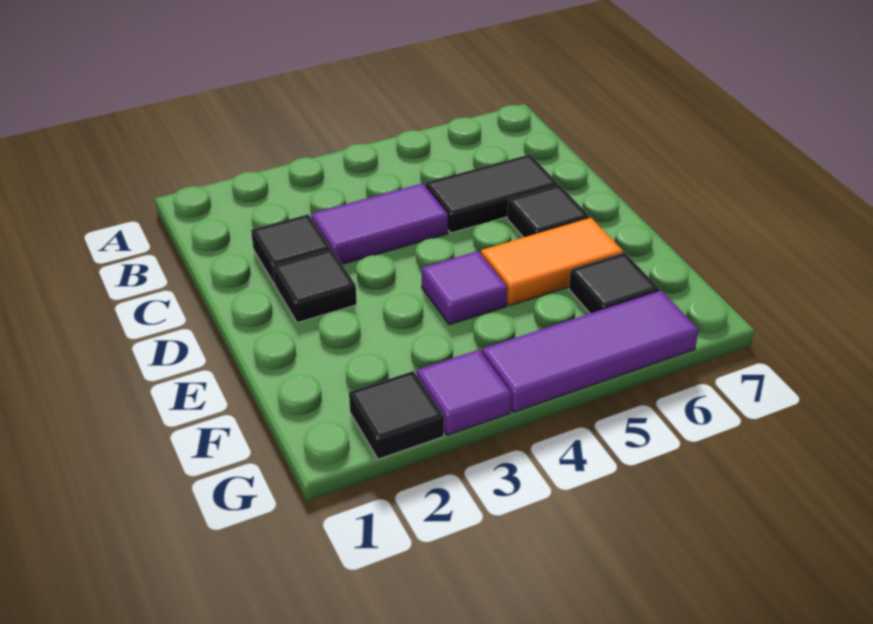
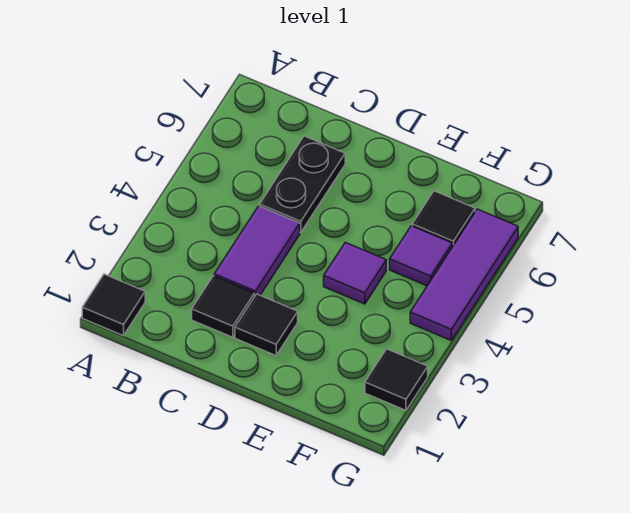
black 1x2 tile [425,154,558,233] -> black 1x2 plate [260,136,345,233]
black 1x1 tile [507,185,590,237] -> black 1x1 tile moved to [82,274,145,336]
orange 1x2 tile [481,218,623,306] -> none
purple 1x1 tile [417,350,511,435] -> purple 1x1 tile moved to [390,226,452,286]

